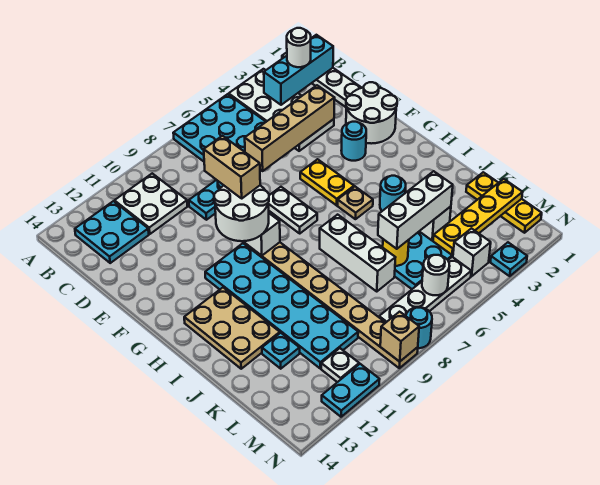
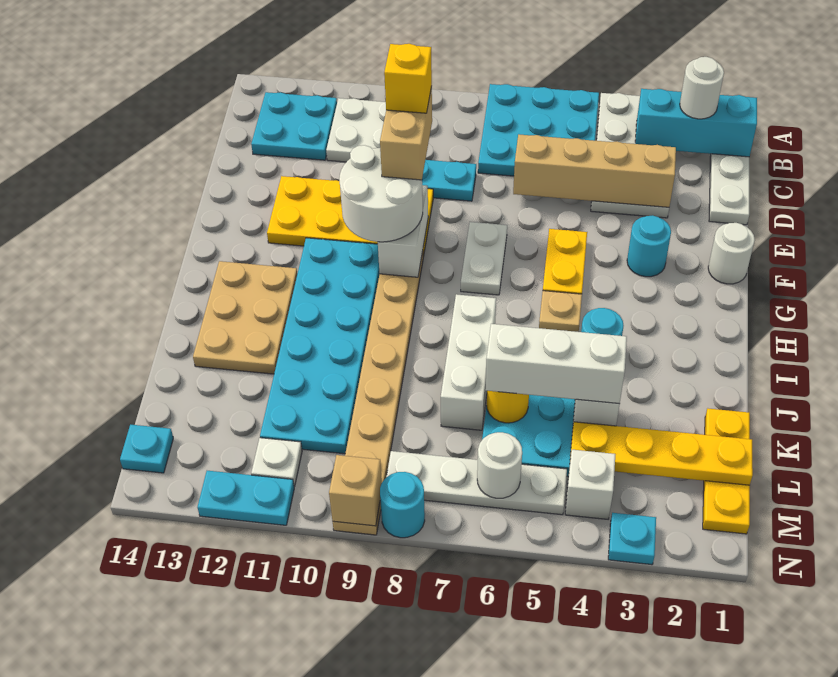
white 2x2 round brick [346,82,397,144] -> white 1x1 round brick [708,223,755,284]
none -> yellow 2x4 plate [267,176,433,257]
none -> yellow 1x1 brick [384,44,432,113]
cyan 1x1 plate [262,333,300,369] -> cyan 1x1 plate moved to [120,425,173,473]

